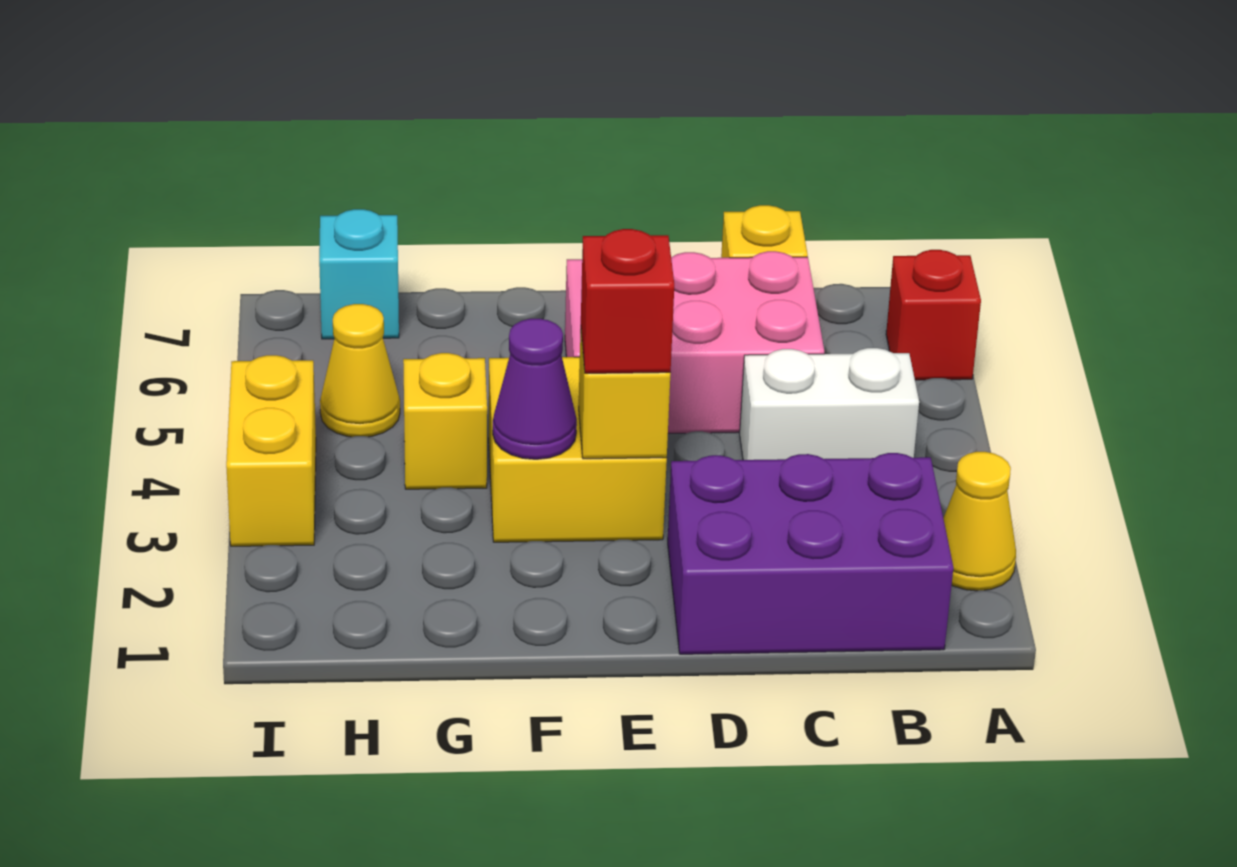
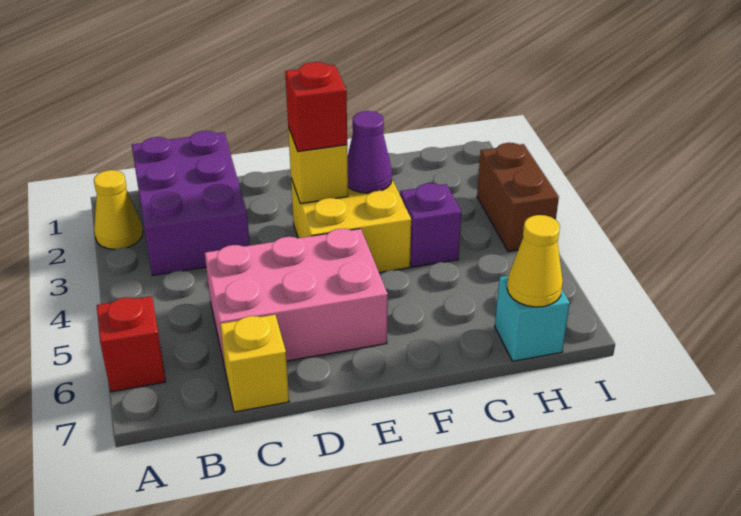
purple 2x3 brick [668,453,953,654] -> purple 2x3 brick turned to [132,131,250,276]
white 1x2 brick [740,348,919,460] -> none
yellow 1x1 brick [403,353,487,489] -> purple 1x1 brick [400,183,461,267]
yellow 1x1 cone [320,304,400,437] -> yellow 1x1 cone moved to [507,215,563,307]
yellow 1x2 brick [226,355,316,546] -> brown 1x2 brick [477,143,559,252]

